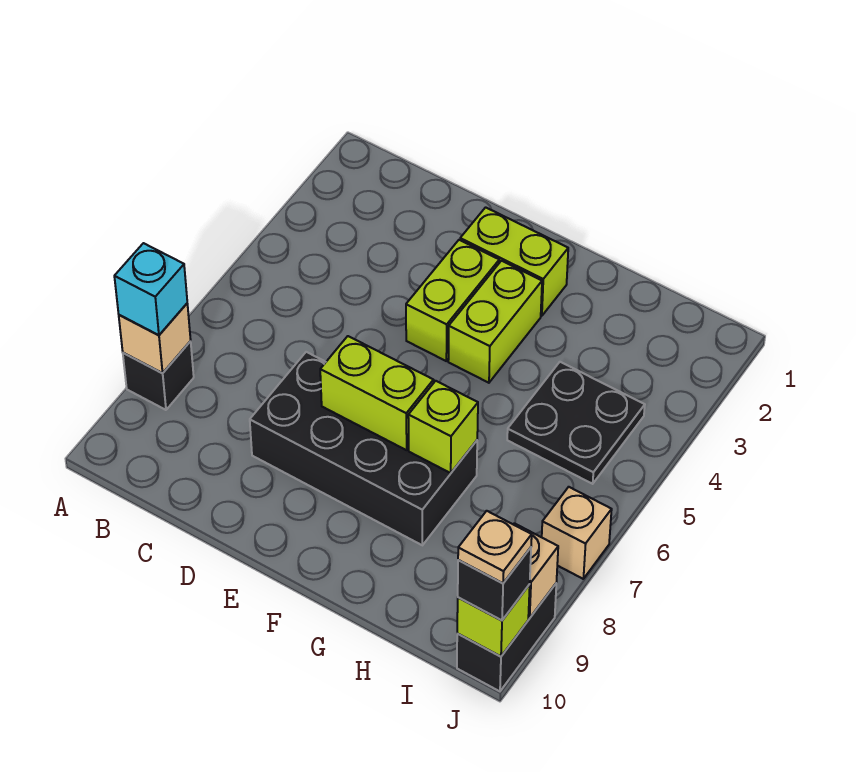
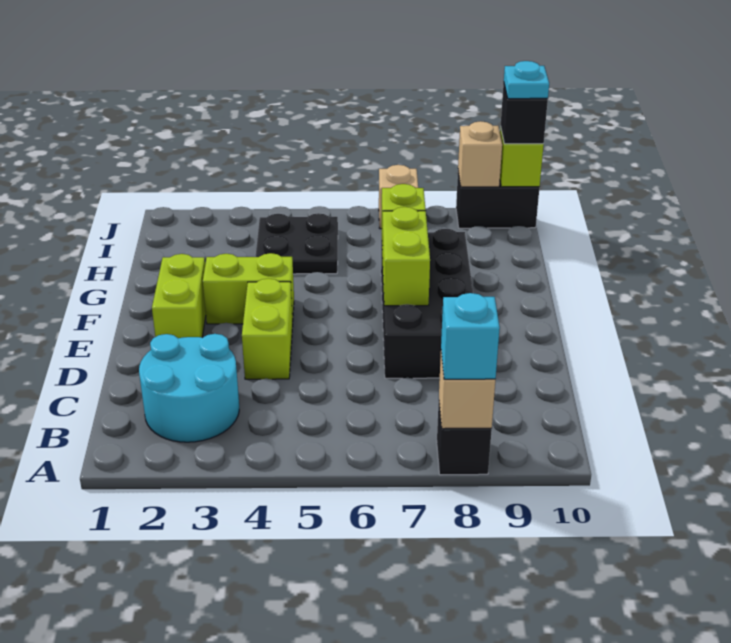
none -> cyan 2x2 round brick [139,334,239,442]
lime 1x2 brick [406,240,499,361] -> lime 1x2 brick turned to [242,278,293,379]
tan 1x1 plate [458,511,532,583] -> cyan 1x1 plate [504,61,549,99]

